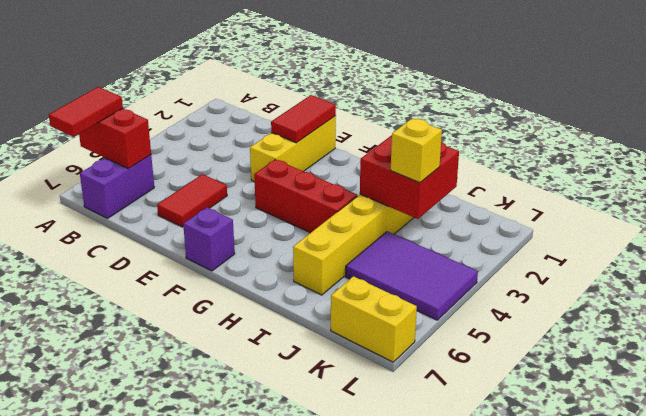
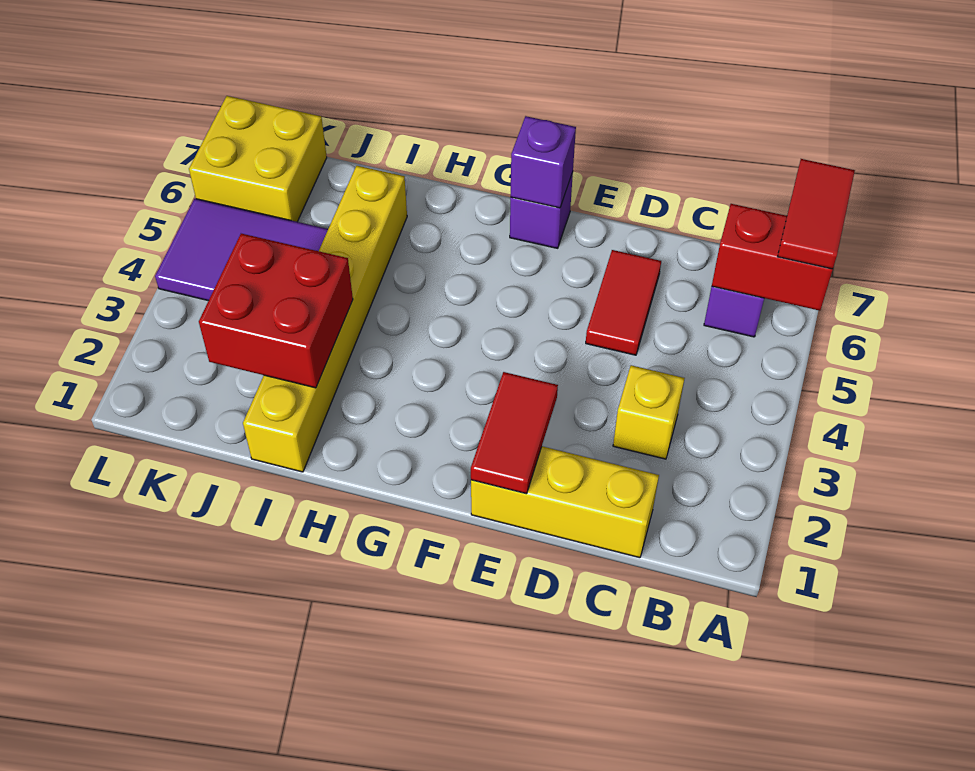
yellow 1x3 brick [250,116,336,182] -> yellow 1x3 brick turned to [471,446,659,558]
red 1x3 brick [254,159,357,233] -> none
none -> purple 1x1 brick [511,116,576,208]
yellow 1x1 brick [391,118,442,183] -> yellow 1x1 brick moved to [613,365,685,459]
yellow 1x2 brick [331,276,417,362] -> yellow 2x2 brick [189,96,327,222]

